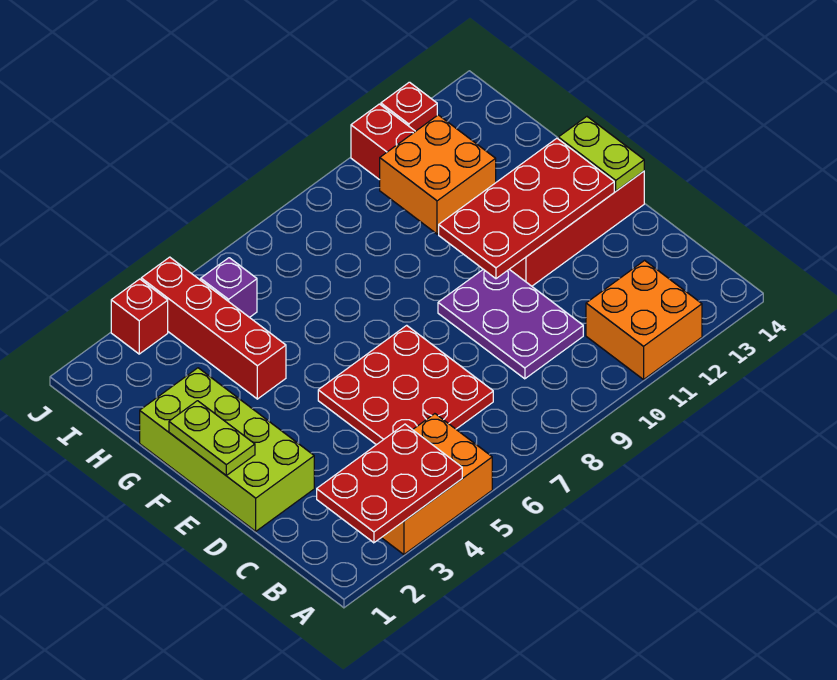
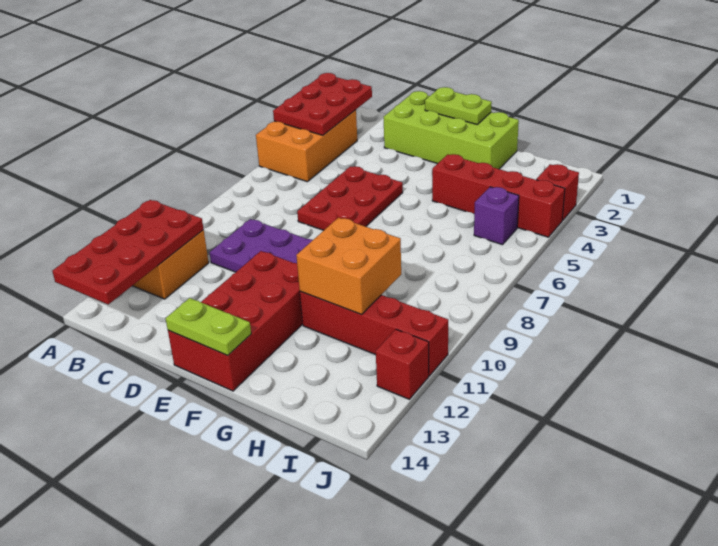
red 3x3 plate [318,325,493,445] -> red 2x3 plate [297,166,403,230]
red 2x4 plate [439,138,614,279] -> red 2x4 plate moved to [52,200,204,304]

